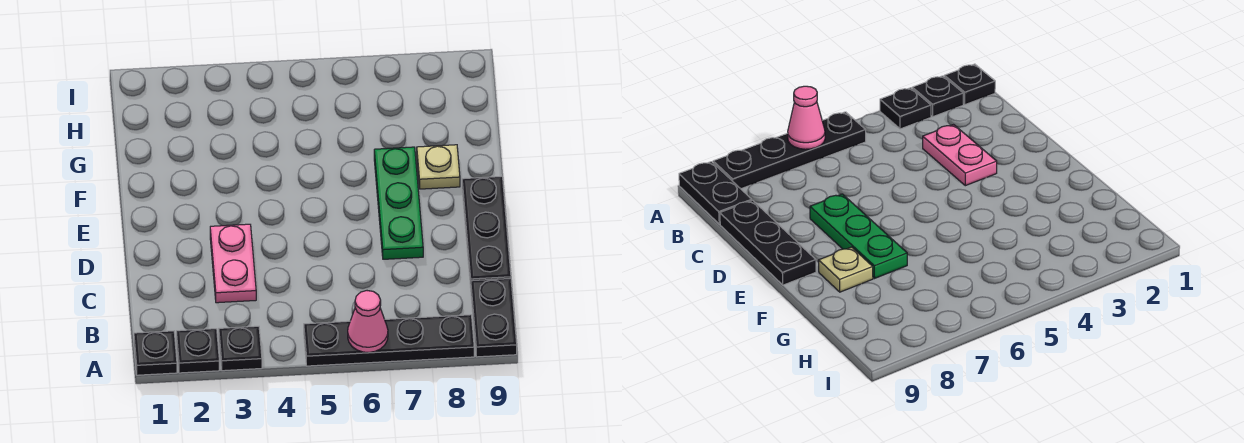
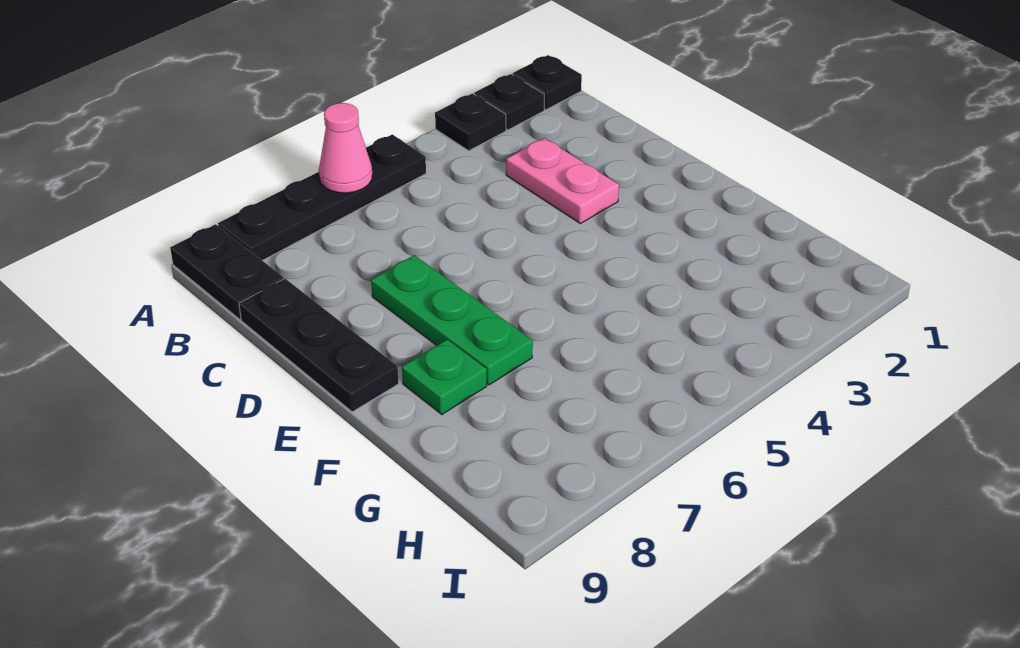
tan 1x1 plate [417,145,460,189] -> green 1x1 plate [402,340,487,414]

